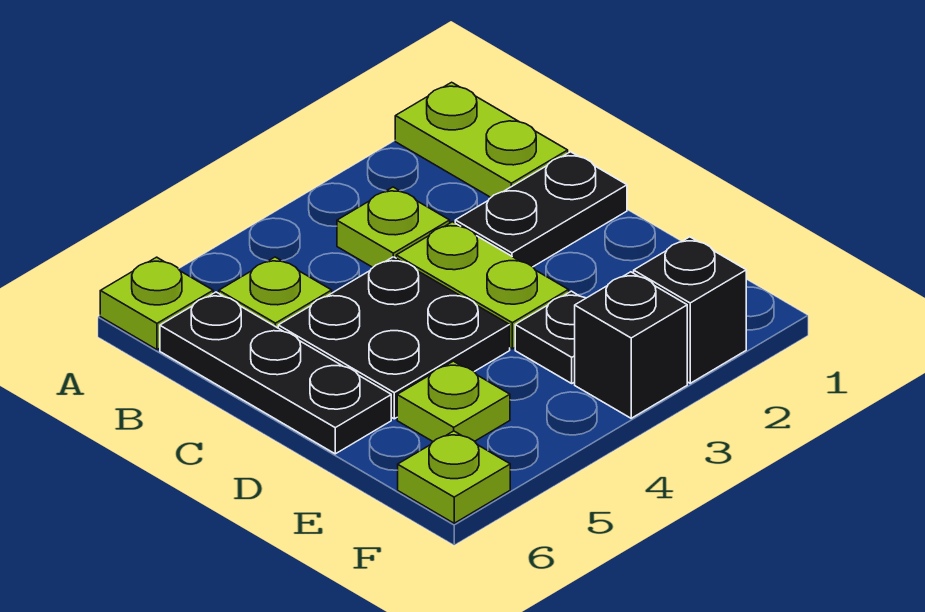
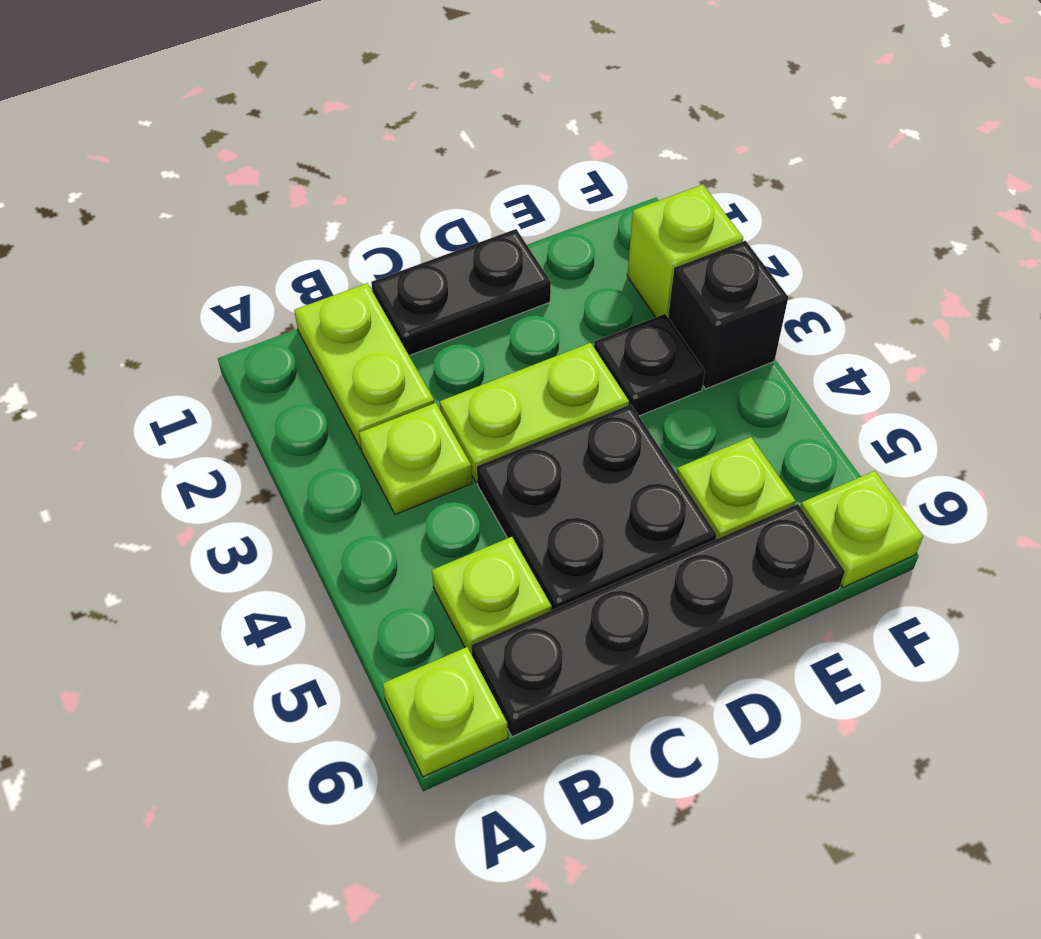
lime 1x2 plate [395,82,568,197] -> lime 1x2 plate turned to [294,283,434,449]
black 1x3 plate [160,292,391,454] -> black 1x4 plate [472,504,845,737]
black 1x2 plate [455,152,627,267] -> black 1x2 plate turned to [371,229,551,356]
black 1x1 brick [634,237,746,383] -> lime 1x1 brick [627,185,743,317]

